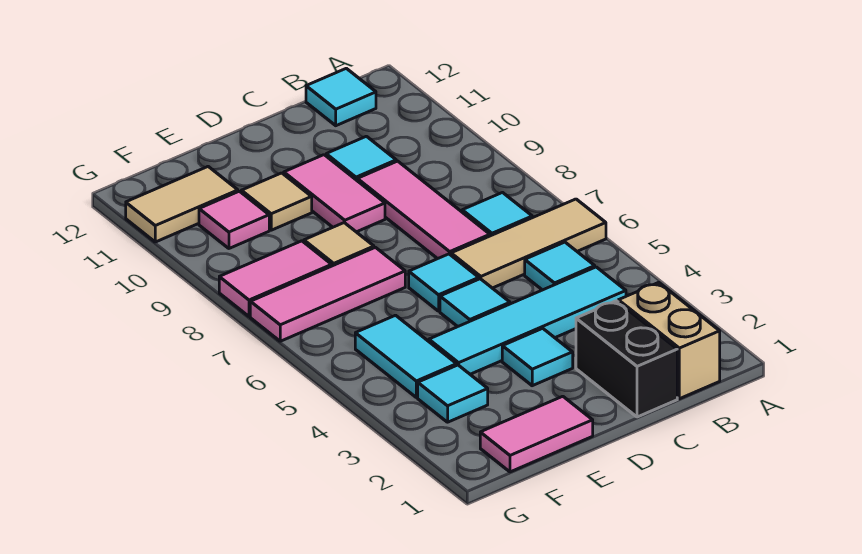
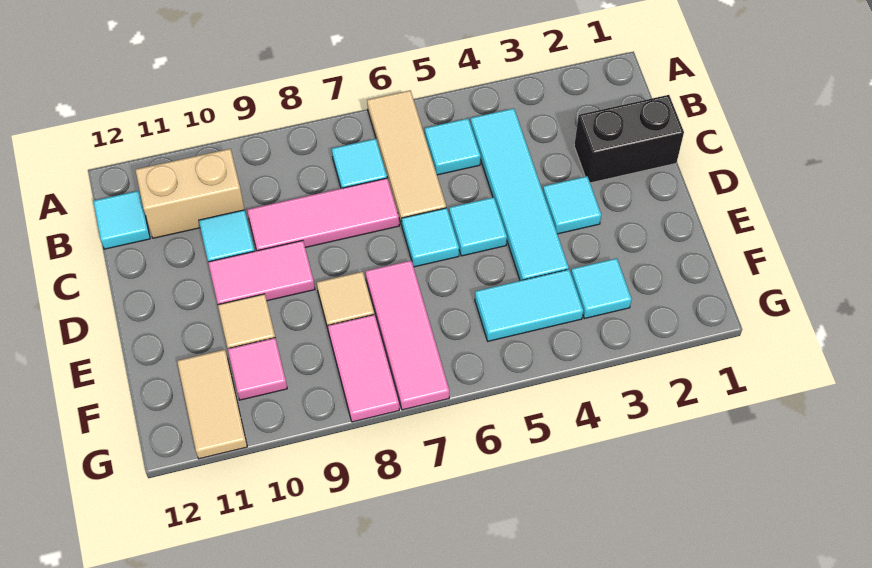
tan 1x2 brick [618,282,720,399] -> tan 1x2 brick moved to [136,149,245,238]
pink 1x2 tile [480,396,593,472] -> none

